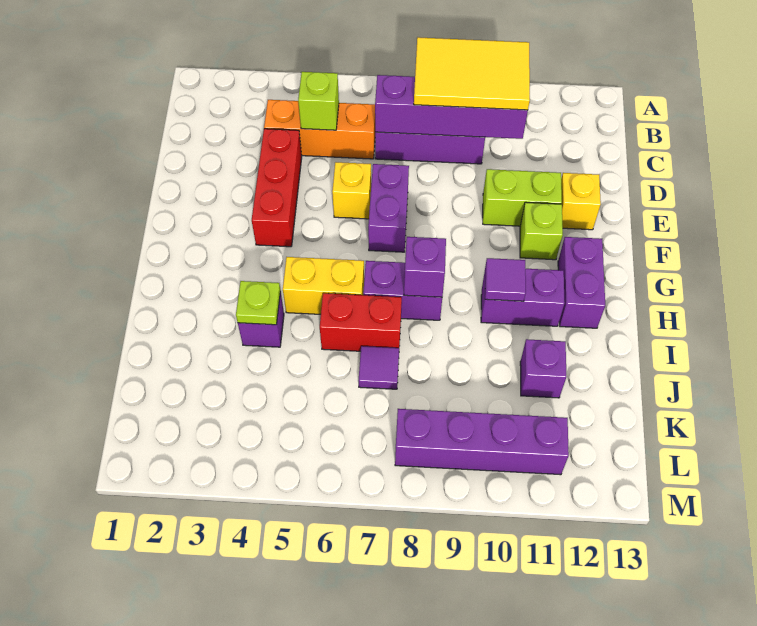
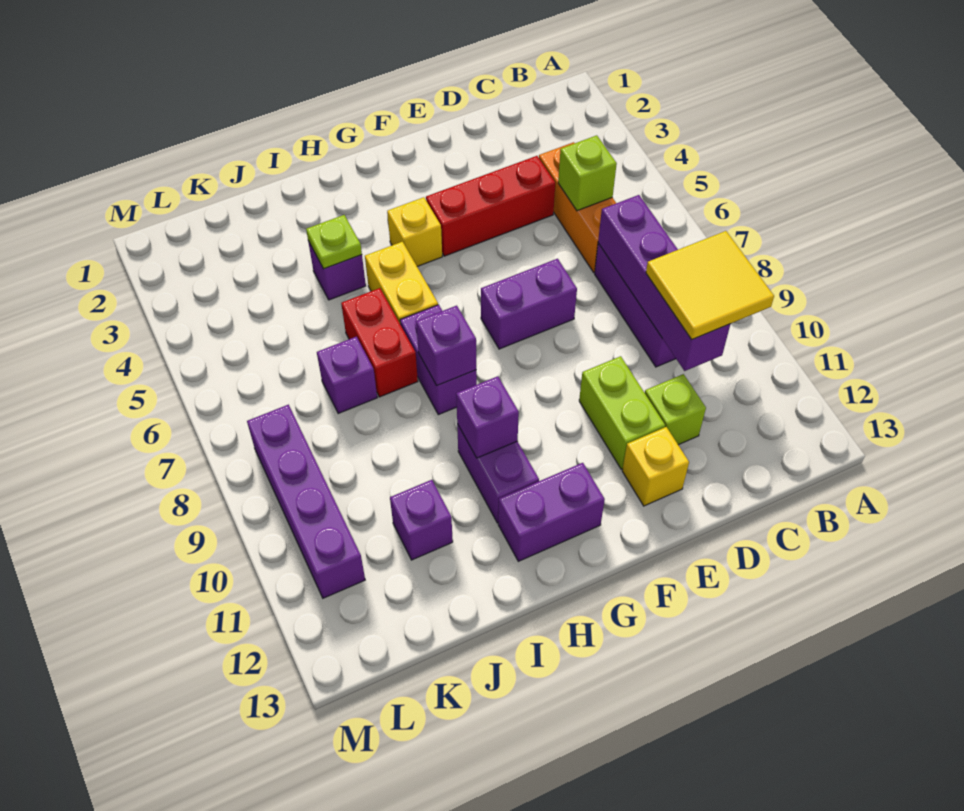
yellow 2x3 tile [414,37,530,110] -> yellow 2x2 tile [646,231,774,339]
yellow 1x1 brick [332,162,371,219] -> yellow 1x1 brick moved to [387,197,442,266]
lime 1x1 brick [520,202,563,260] -> lime 1x1 brick moved to [645,374,706,445]
purple 1x1 tile [485,258,526,301] -> purple 1x1 brick [456,376,519,458]
purple 1x1 tile [359,346,399,389] -> purple 1x1 brick [317,337,377,414]

